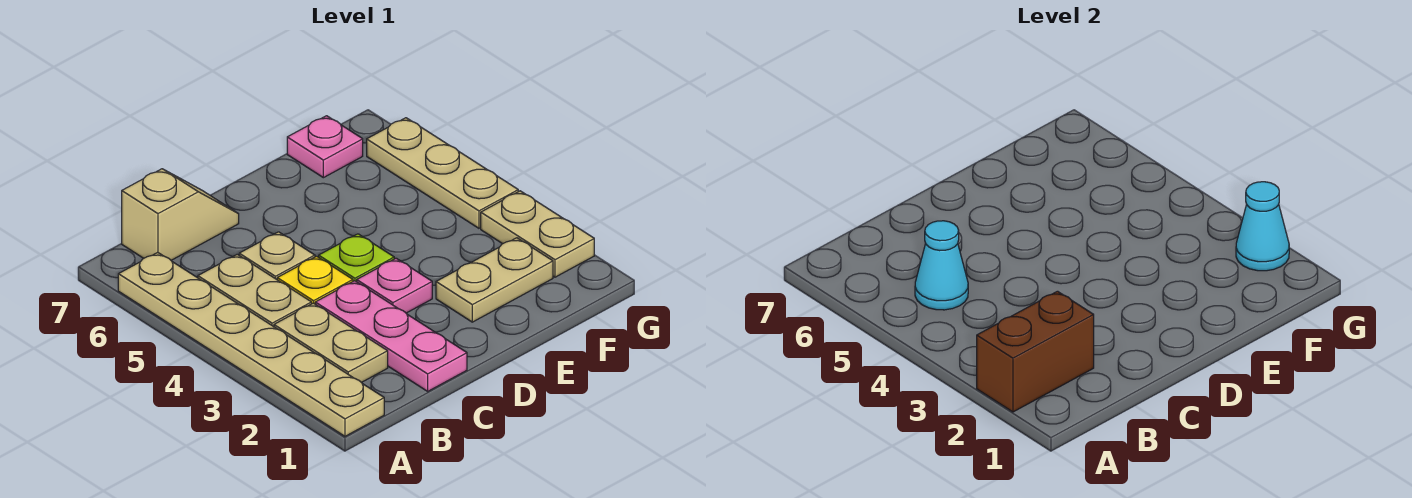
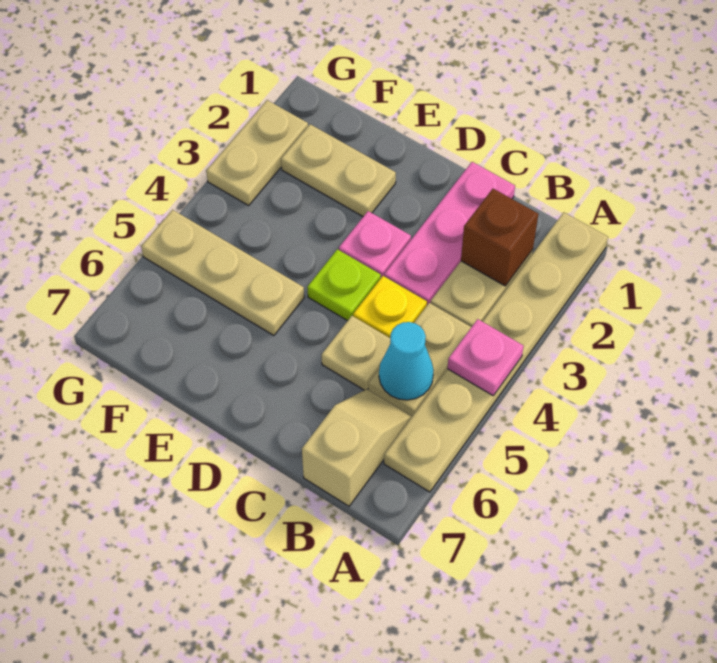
brown 1x2 brick [977,291,1094,412] -> brown 1x1 brick [461,189,538,286]
tan 1x2 slope [122,169,239,260] -> tan 1x2 slope turned to [302,389,412,506]
pink 1x1 plate [287,116,363,178] -> pink 1x1 plate moved to [447,319,524,396]
cyan 1x1 cone [1236,182,1289,271] -> none
tan 1x3 plate [367,118,518,228] -> tan 1x3 plate turned to [141,210,304,336]

